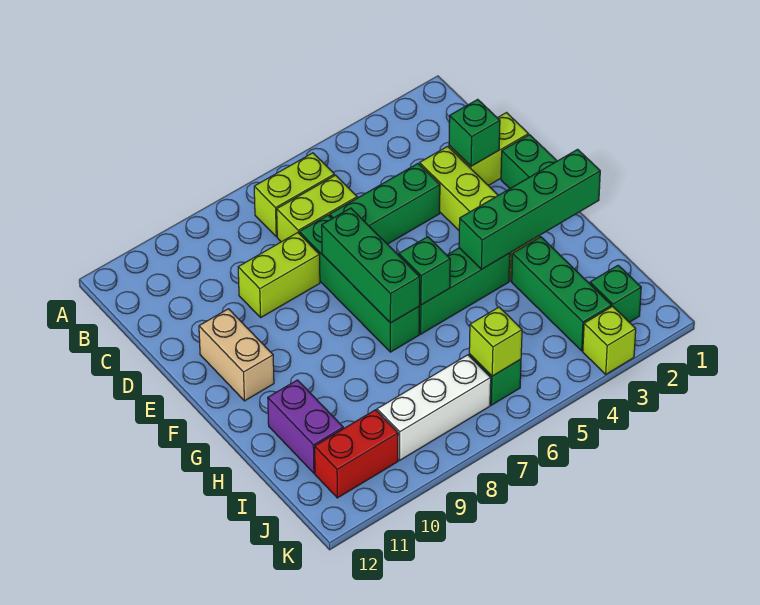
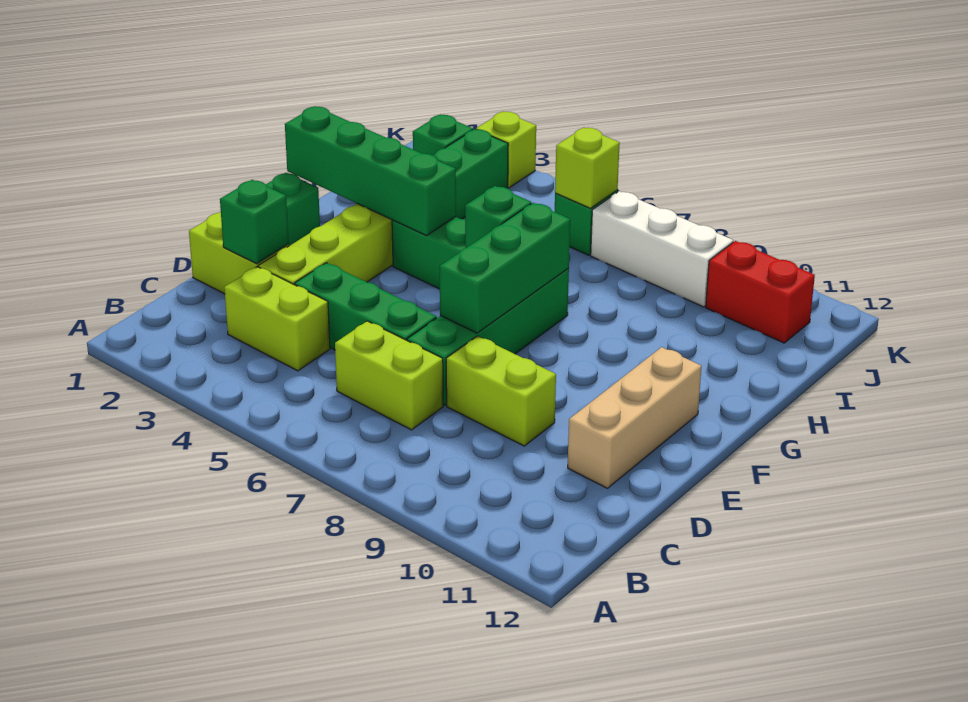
lime 1x2 brick [254,153,334,237] -> lime 1x2 brick moved to [224,267,330,371]
tan 1x2 brick [199,309,274,401] -> tan 1x3 brick [568,347,701,488]
purple 1x2 brick [268,380,343,473] -> none

